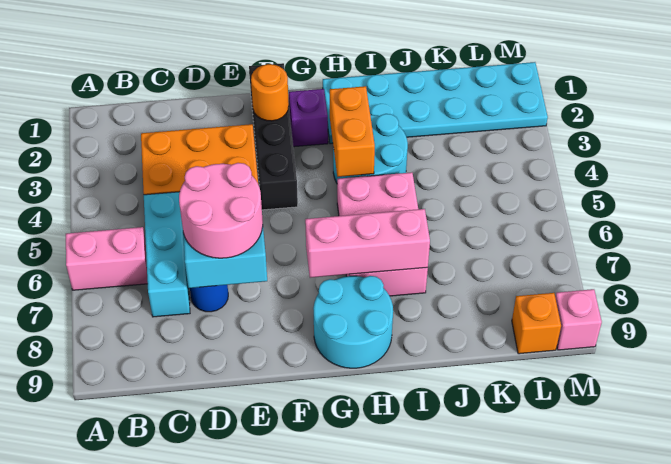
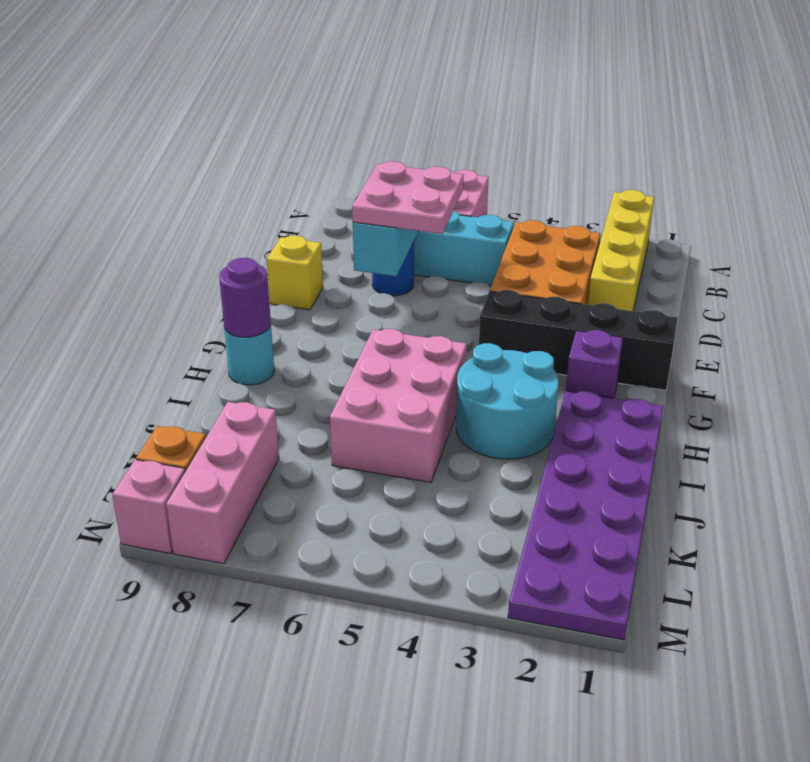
none -> yellow 1x4 brick [588,190,654,311]
pink 2x2 round brick [179,163,263,258] -> pink 2x2 plate [352,161,464,234]
none -> yellow 1x1 brick [267,236,323,310]
orange 1x1 round brick [251,64,289,121] -> none
pink 1x3 brick [305,209,430,278] -> pink 1x3 brick moved to [166,402,279,564]
cyan 2x2 round brick [313,276,393,368] -> cyan 1x1 round brick [224,325,274,385]
cyan 2x6 plate [323,62,548,144] -> purple 2x6 plate [508,391,663,640]
orange 1x2 brick [330,86,375,177] -> none
pink 2x3 brick [337,172,428,296] -> pink 2x3 brick turned to [330,329,467,482]
none -> purple 1x1 round brick [219,258,271,337]

